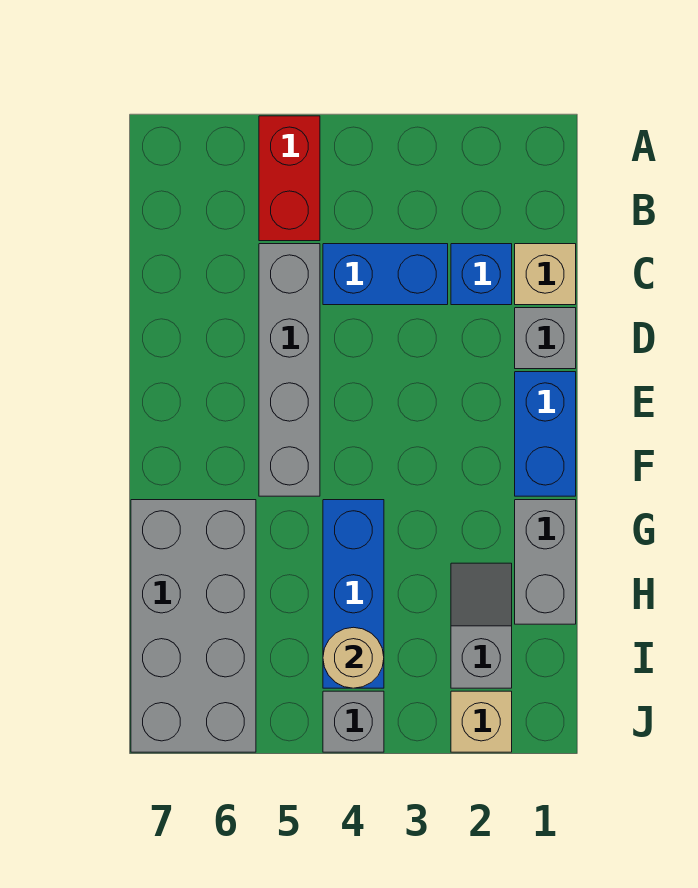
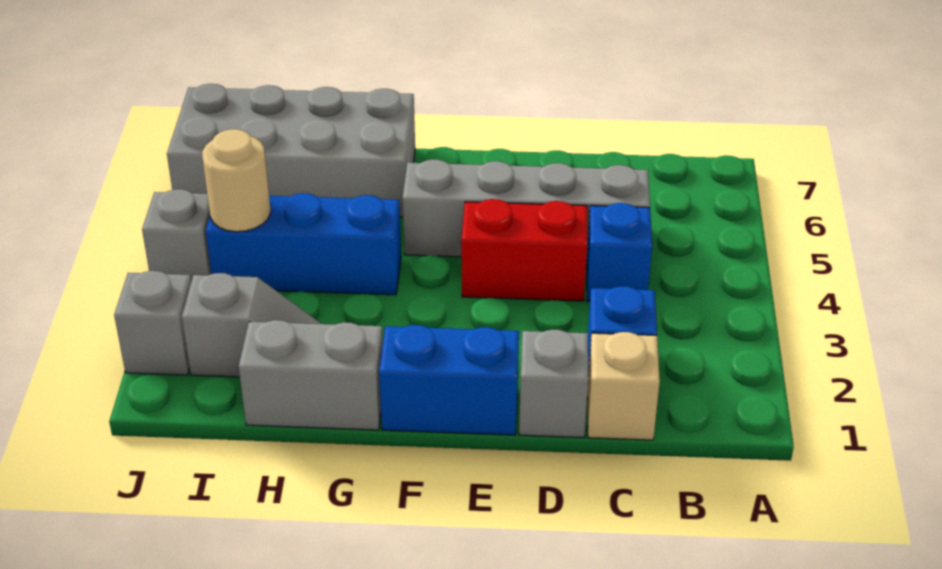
red 1x2 brick [259,116,320,241] -> red 1x2 brick moved to [461,199,587,301]
blue 1x2 brick [323,244,448,305] -> blue 1x1 brick [587,203,652,301]
tan 1x1 brick [451,691,512,752] -> grey 1x1 brick [114,271,191,375]

